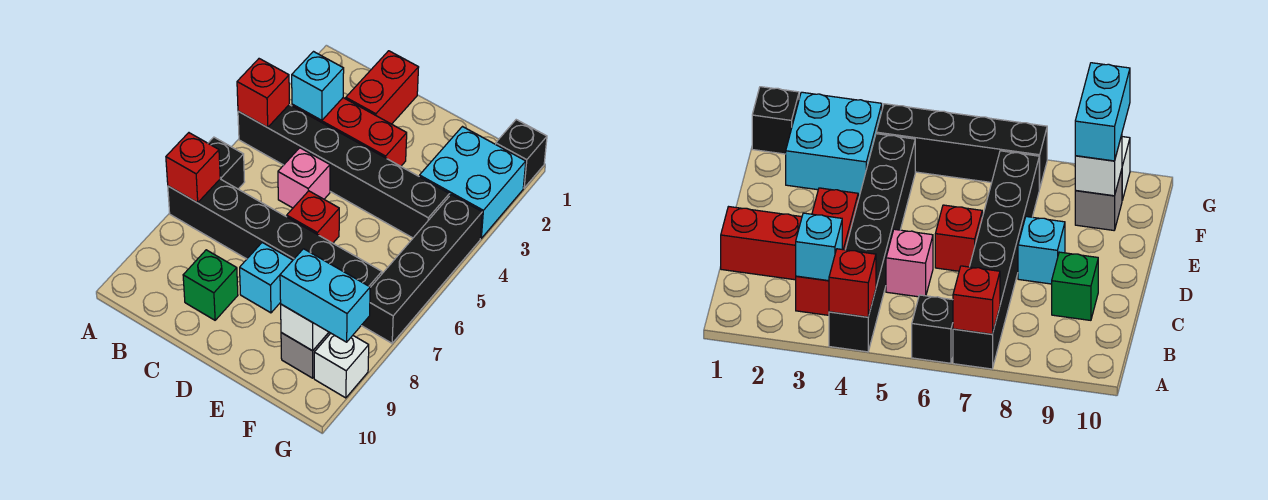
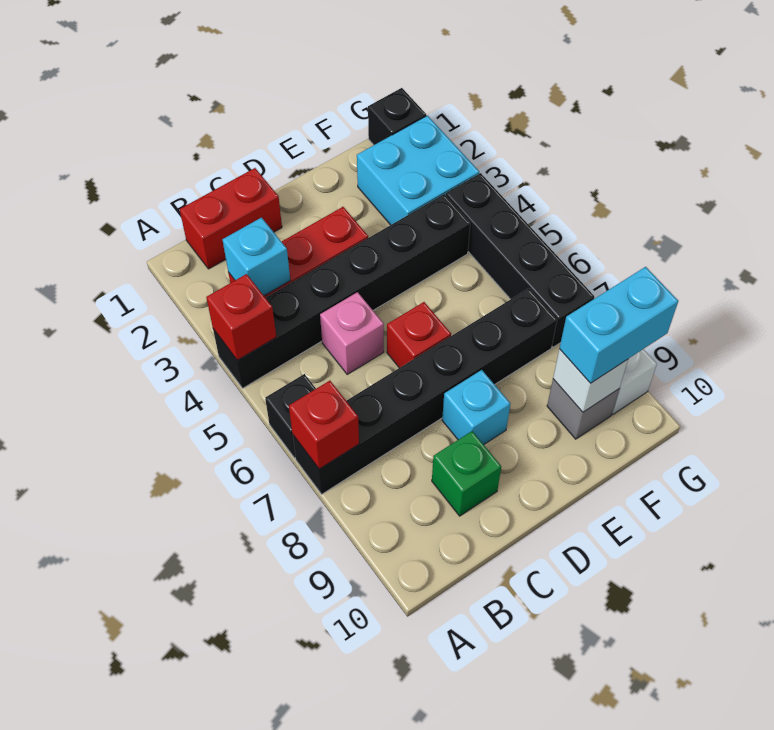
red 1x2 brick [346,51,419,124] -> red 1x2 brick turned to [180,168,282,269]

